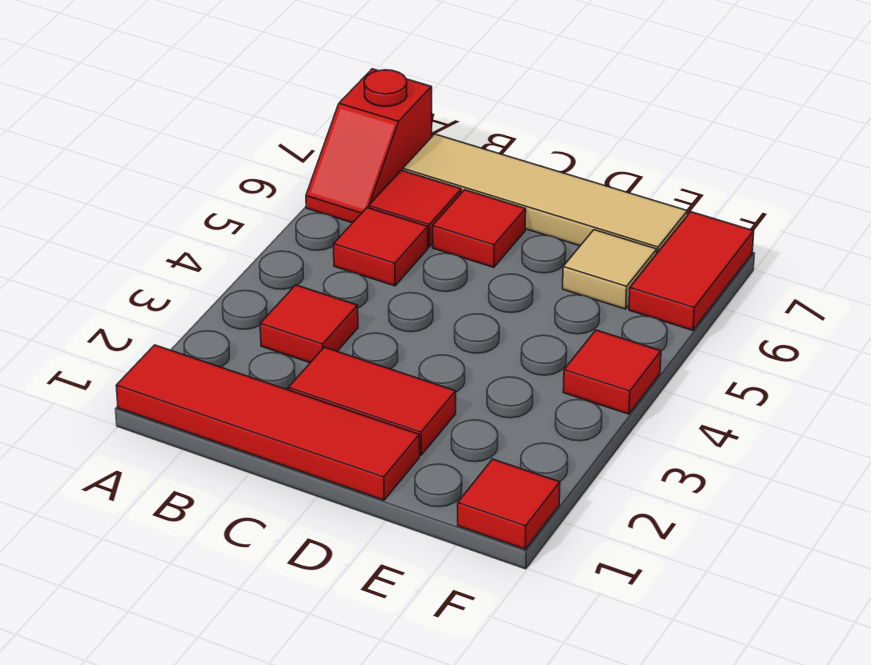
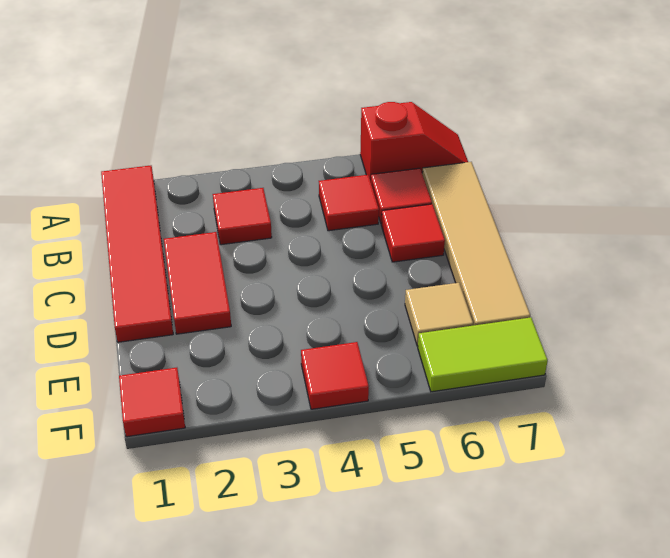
red 1x2 slope [306,69,432,223] -> red 1x2 slope turned to [360,102,468,181]
red 1x2 tile [629,212,754,330] -> lime 1x2 tile [418,317,548,392]

